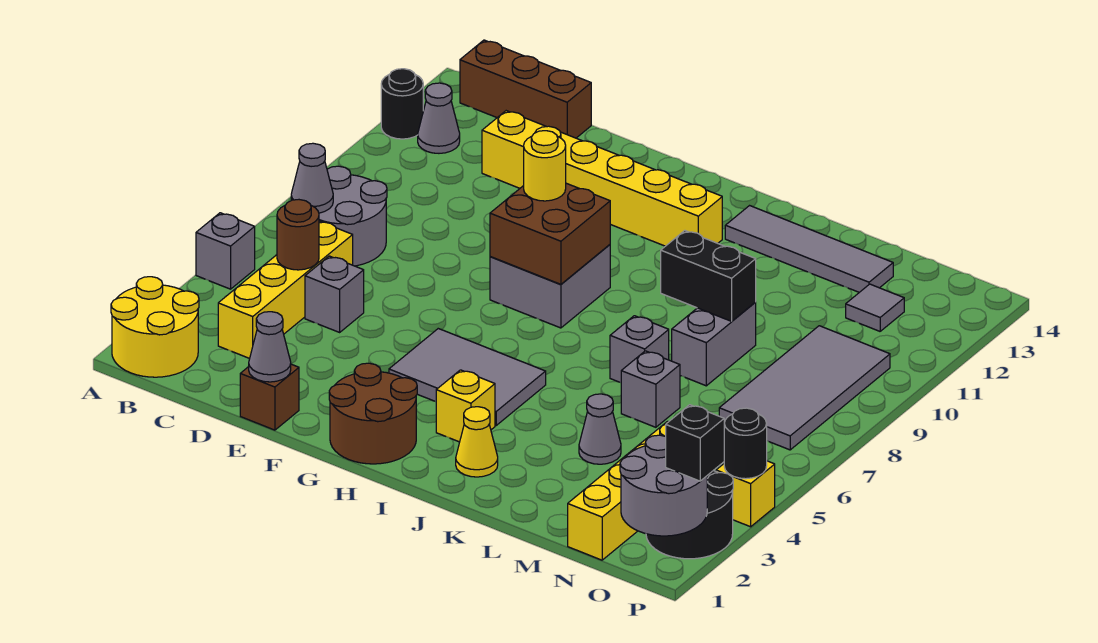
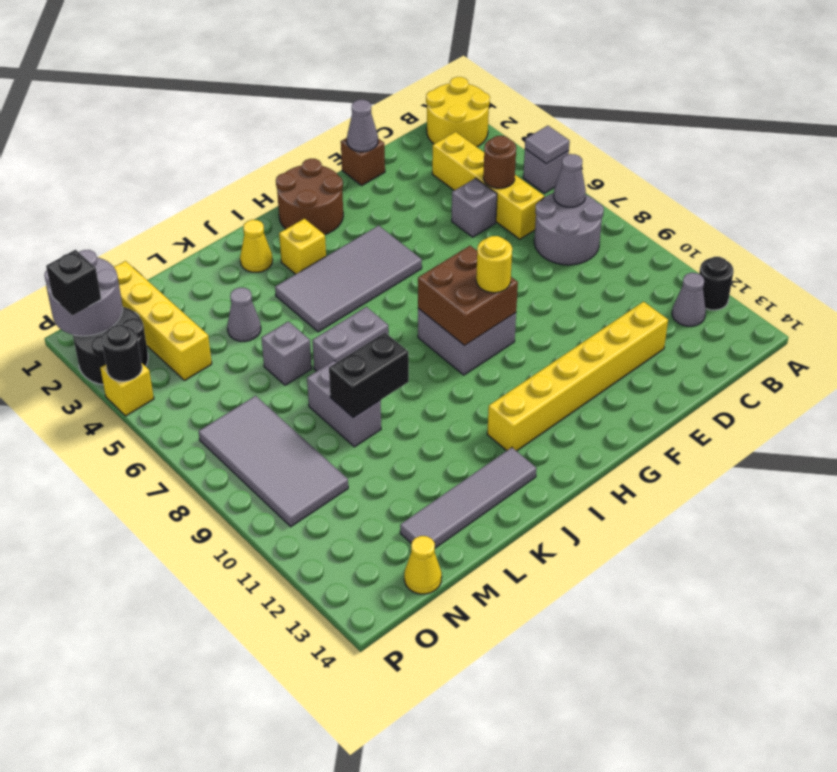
brown 1x3 brick [460,40,591,138] -> none
grey 2x3 tile [389,329,546,425] -> grey 2x4 tile [275,226,422,332]
grey 1x1 brick [610,316,669,383] -> grey 1x2 brick [312,307,389,371]
grey 1x1 tile [846,284,904,331] -> grey 1x1 tile moved to [525,126,570,164]
none -> yellow 1x1 cone [404,536,442,594]

